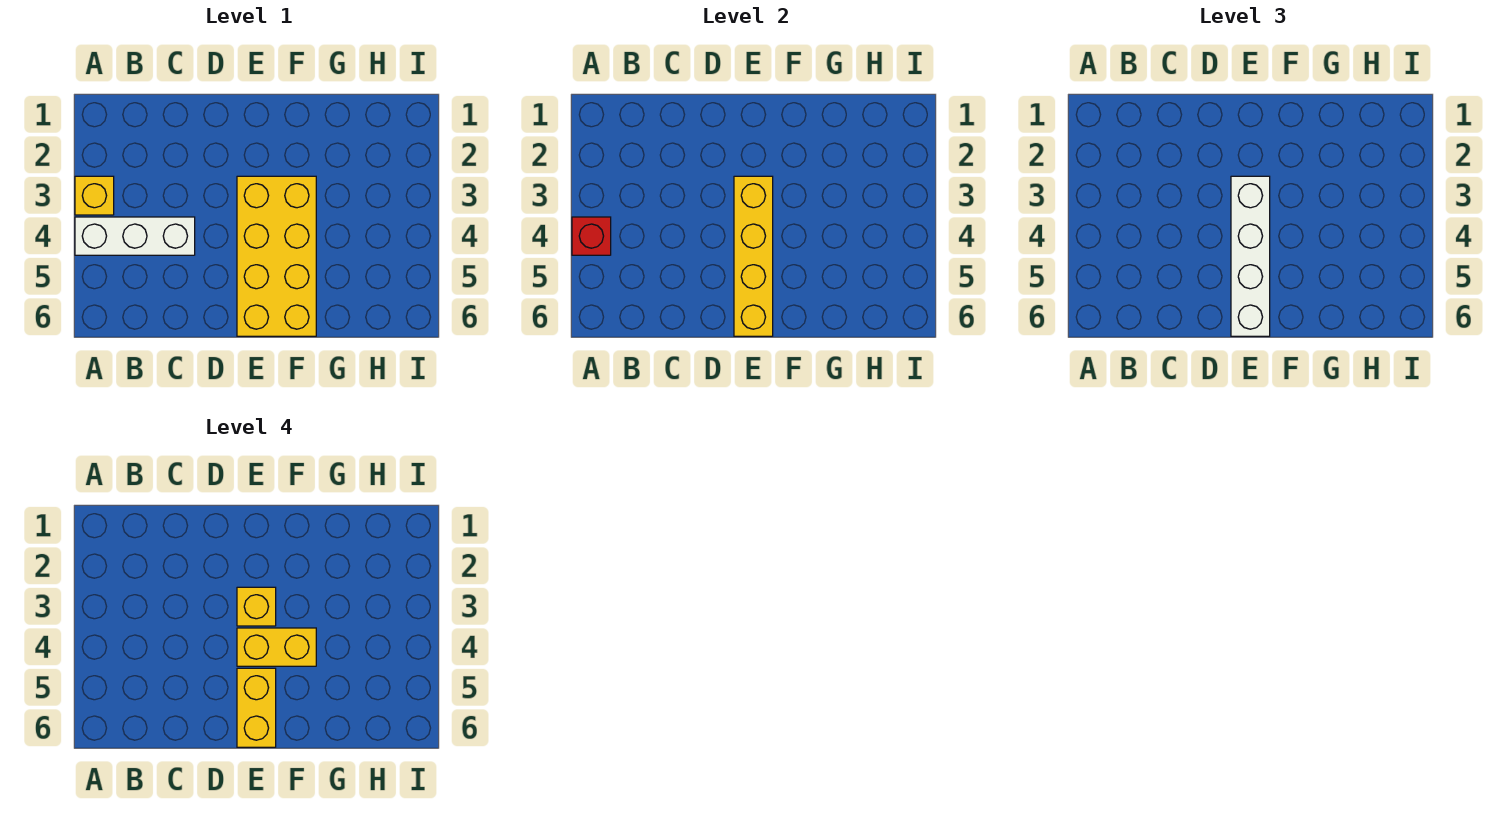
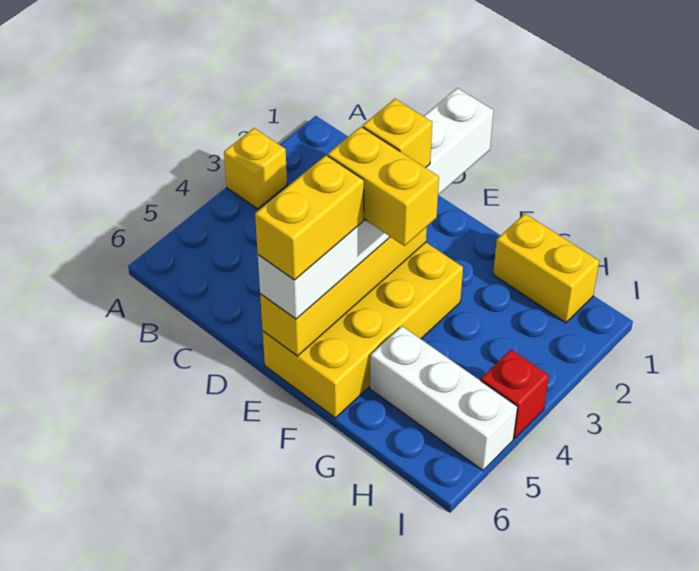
white 1x3 brick [75,217,195,255] -> white 1x3 brick moved to [370,326,517,470]
red 1x1 brick [572,217,611,255] -> red 1x1 brick moved to [481,350,549,439]
white 1x4 brick [1231,176,1270,336] -> white 1x6 brick [258,88,493,319]
none -> yellow 1x2 brick [493,214,599,323]

